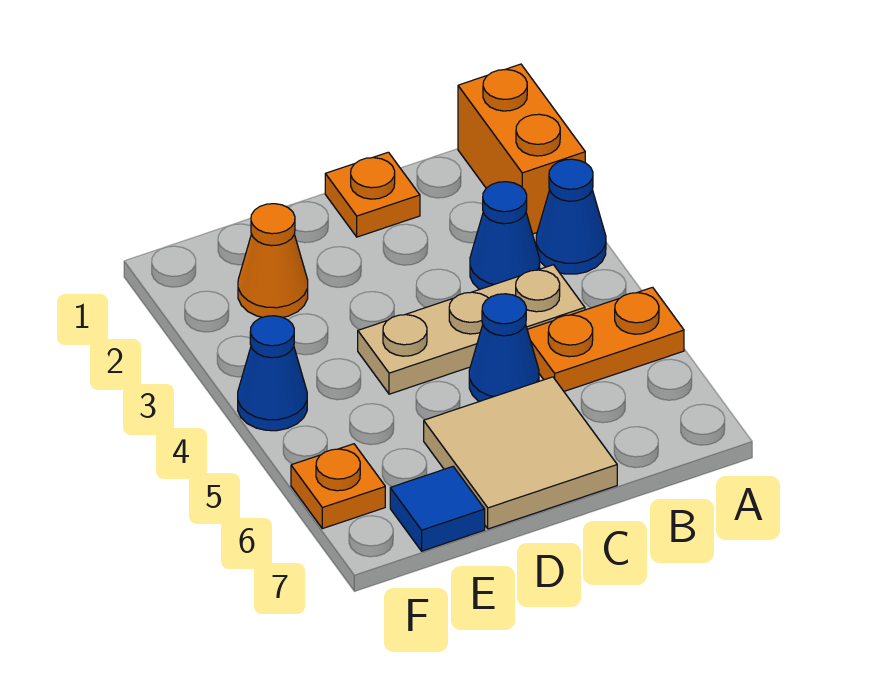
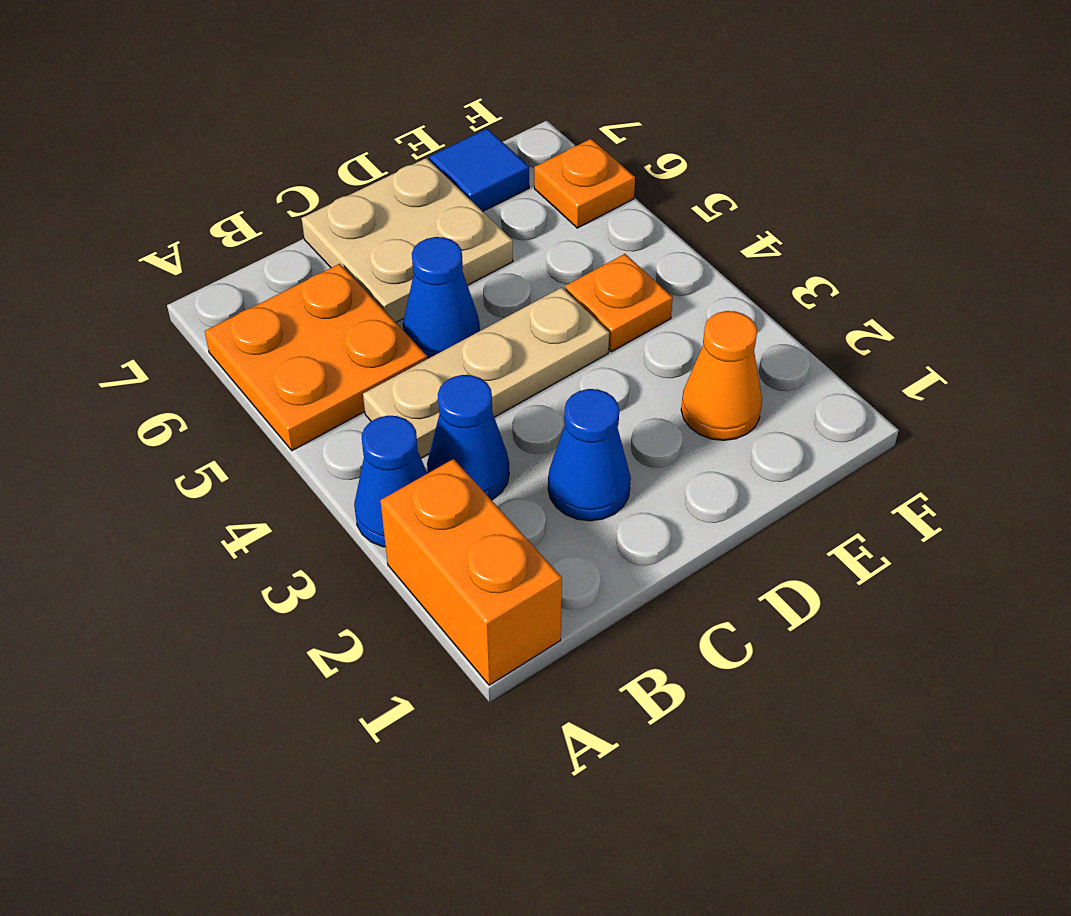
orange 1x2 plate [527,287,684,391] -> orange 2x2 plate [205,264,427,451]
orange 1x1 plate [325,152,420,237] -> orange 1x1 plate moved to [565,254,673,352]
tan 2x2 tile [424,377,617,529] -> tan 2x2 plate [301,158,513,322]
blue 1x1 cone [238,316,307,431] -> blue 1x1 cone moved to [548,389,631,521]

